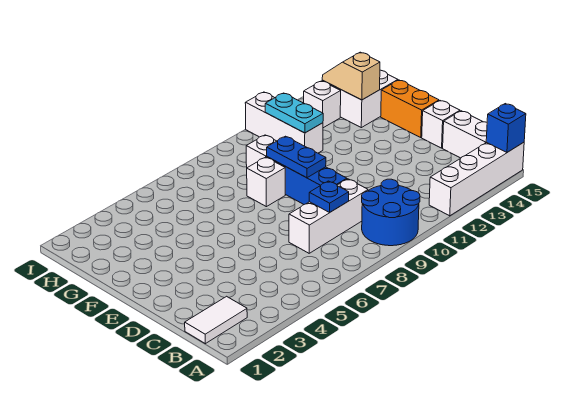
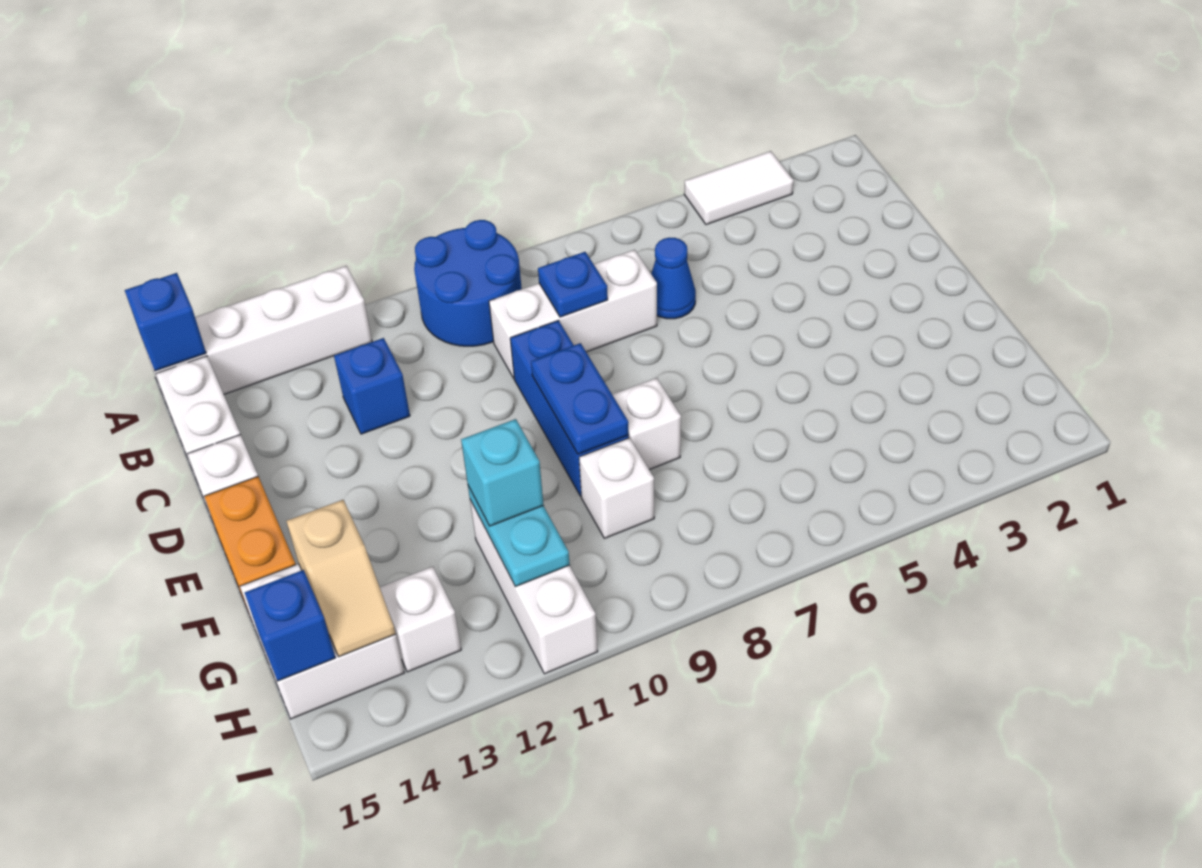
white 1x2 tile [185,296,247,344] -> white 1x2 tile moved to [684,151,794,225]
none -> blue 1x1 cone [651,238,696,319]
none -> blue 1x1 brick [334,338,410,434]
none -> cyan 1x1 brick [461,419,544,526]
none -> blue 1x1 brick [245,570,335,681]

